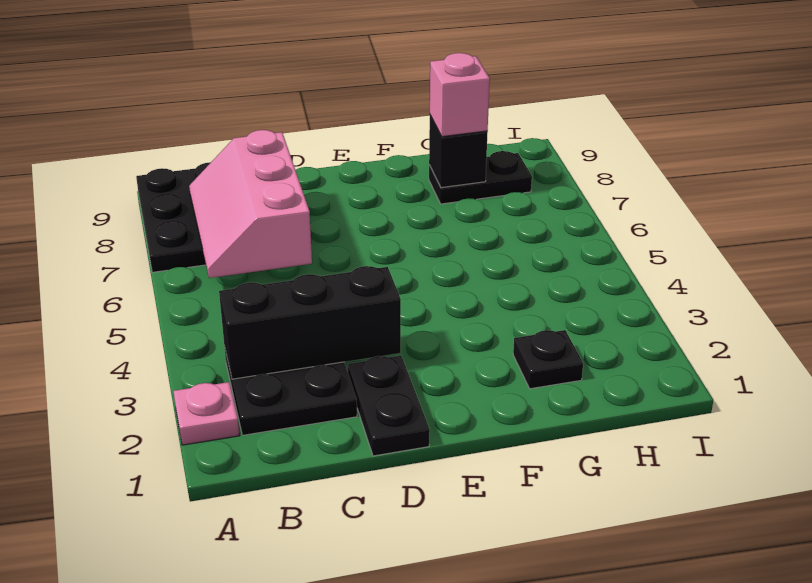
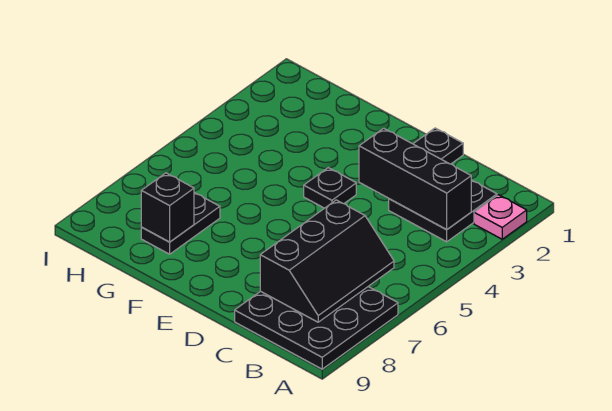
pink 2x3 slope [189,130,312,278] -> black 2x3 slope [260,200,394,322]
black 1x1 plate [513,330,583,389] -> black 1x1 plate moved to [304,168,356,208]
black 1x2 plate [429,151,532,204] -> black 1x2 plate turned to [141,193,220,254]
pink 1x1 brick [430,53,490,137] -> none

